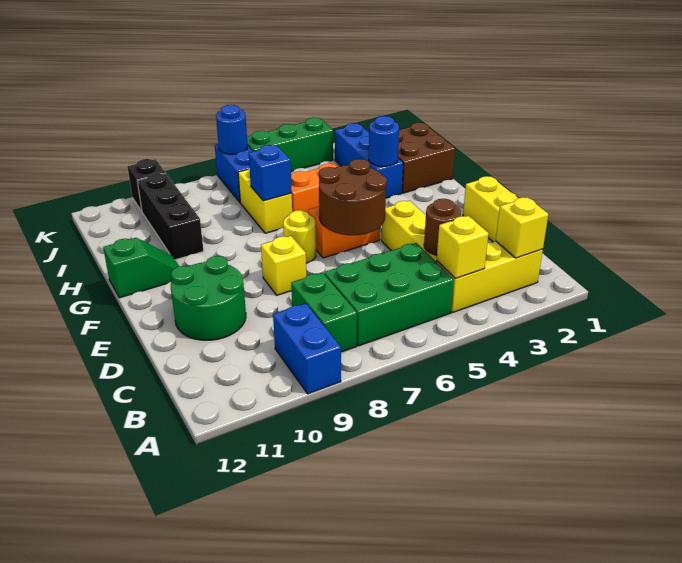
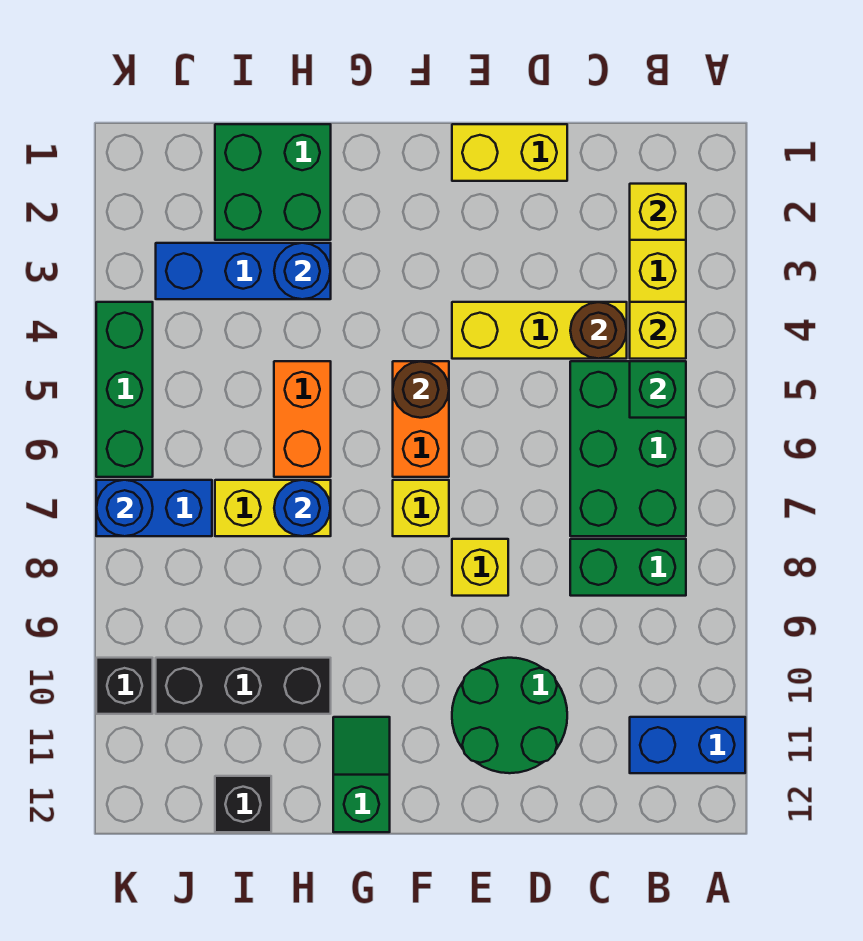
blue 1x2 brick [273,303,341,394] -> blue 1x2 brick moved to [630,717,745,773]
none -> green 1x1 brick [630,361,686,418]
brown 2x2 round brick [319,159,387,235] -> brown 1x1 round brick [393,361,449,418]
yellow 1x1 round brick [283,210,316,263] -> yellow 1x1 brick [393,480,449,536]
brown 2x2 brick [398,123,455,193] -> green 2x2 brick [215,124,331,240]
blue 1x1 brick [249,145,292,201] -> blue 1x1 round brick [274,480,331,536]
none -> black 1x1 brick [215,776,271,832]

